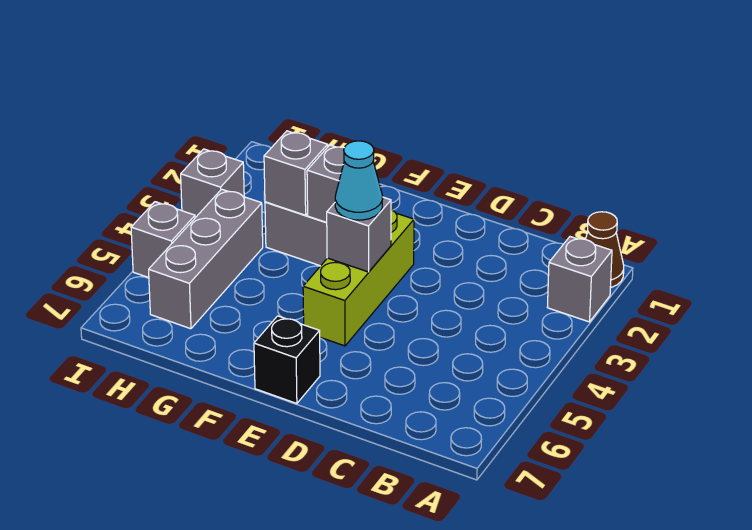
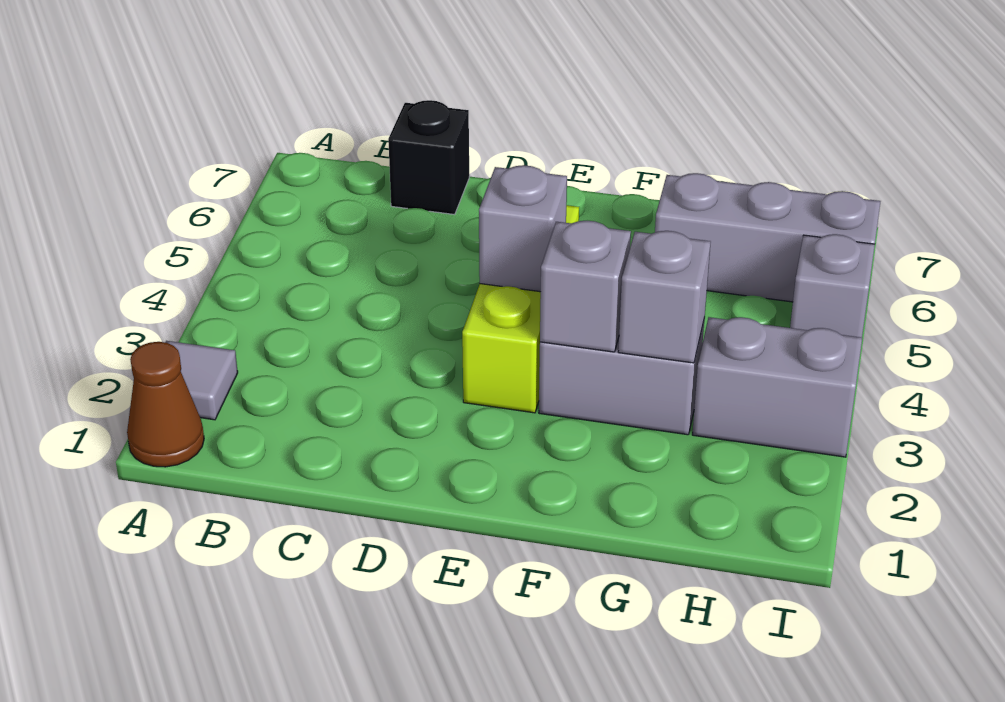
grey 1x1 brick [547,237,612,322] -> grey 1x1 tile [165,341,238,420]
cyan 1x1 cone [335,141,383,220] -> none
black 1x1 brick [254,316,320,404] -> black 1x1 brick moved to [388,100,469,215]
grey 1x3 brick [149,189,263,329] -> grey 1x3 brick turned to [655,173,881,302]
grey 1x1 brick [181,149,244,218] -> grey 1x2 brick [692,317,862,457]

